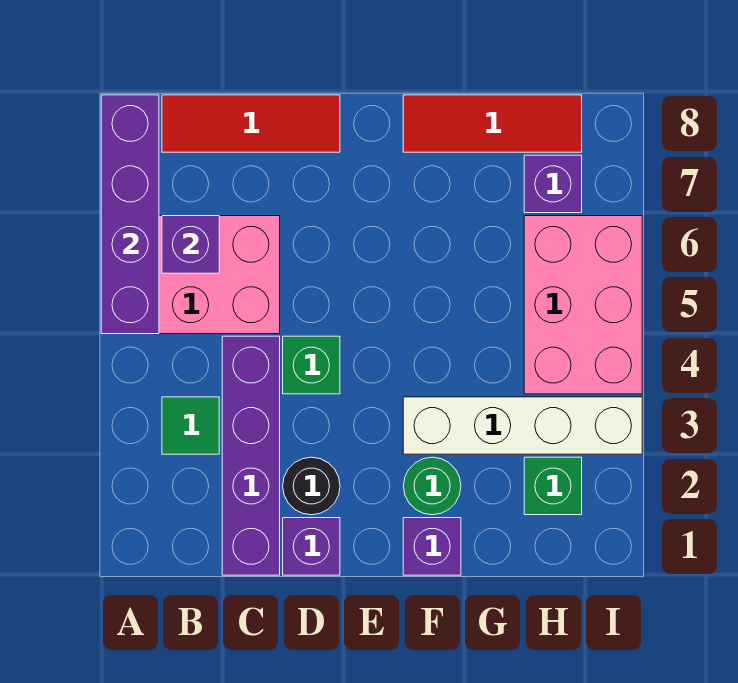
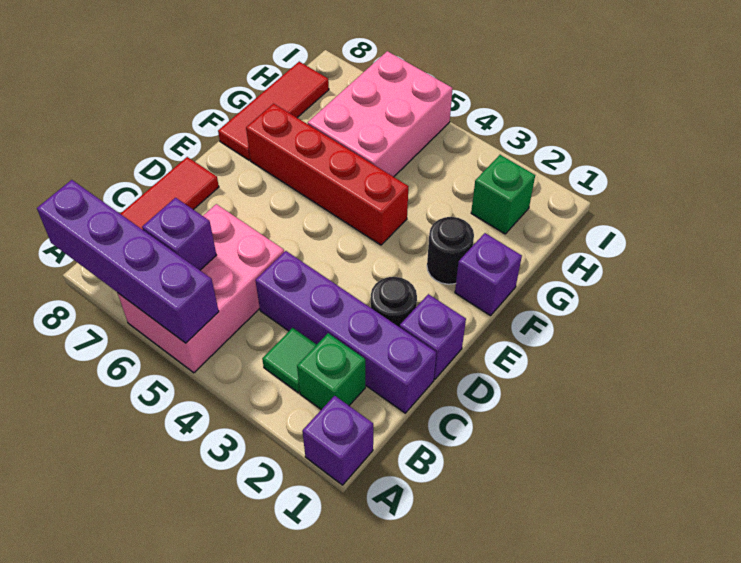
green 1x1 brick [283,336,340,394] -> green 1x1 brick moved to [297,333,365,410]
green 1x1 round brick [404,457,461,515] -> black 1x1 round brick [427,217,474,284]
white 1x4 brick [403,397,642,454] -> none
none -> red 1x4 brick [246,104,409,245]
pink 2x3 brick [524,216,642,394] -> pink 2x3 brick turned to [308,51,453,177]
purple 1x1 brick [524,155,582,213] -> purple 1x1 brick moved to [302,396,373,485]

